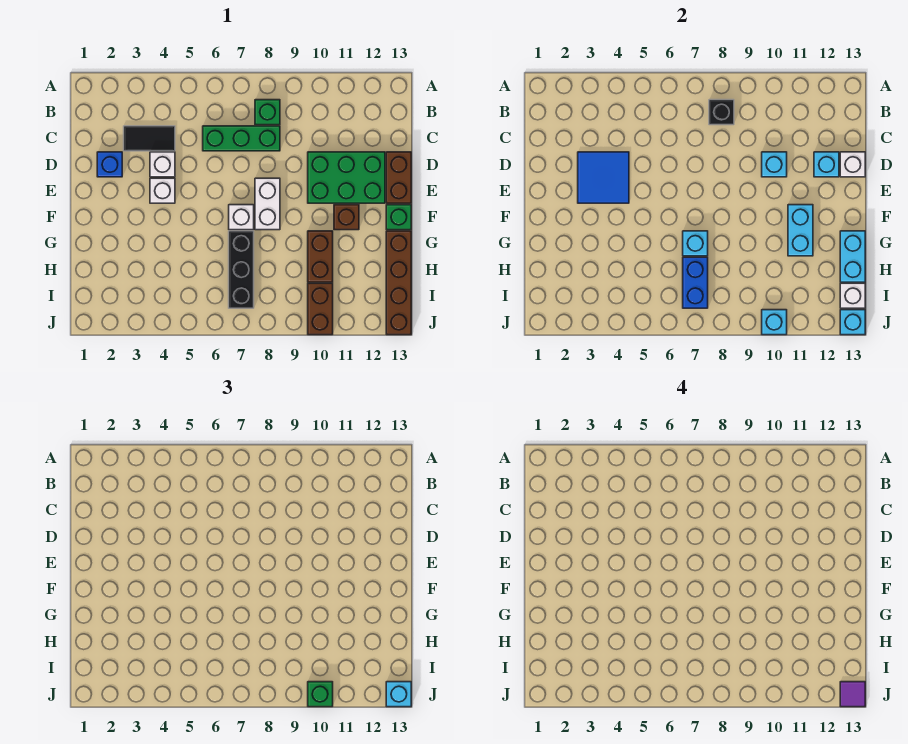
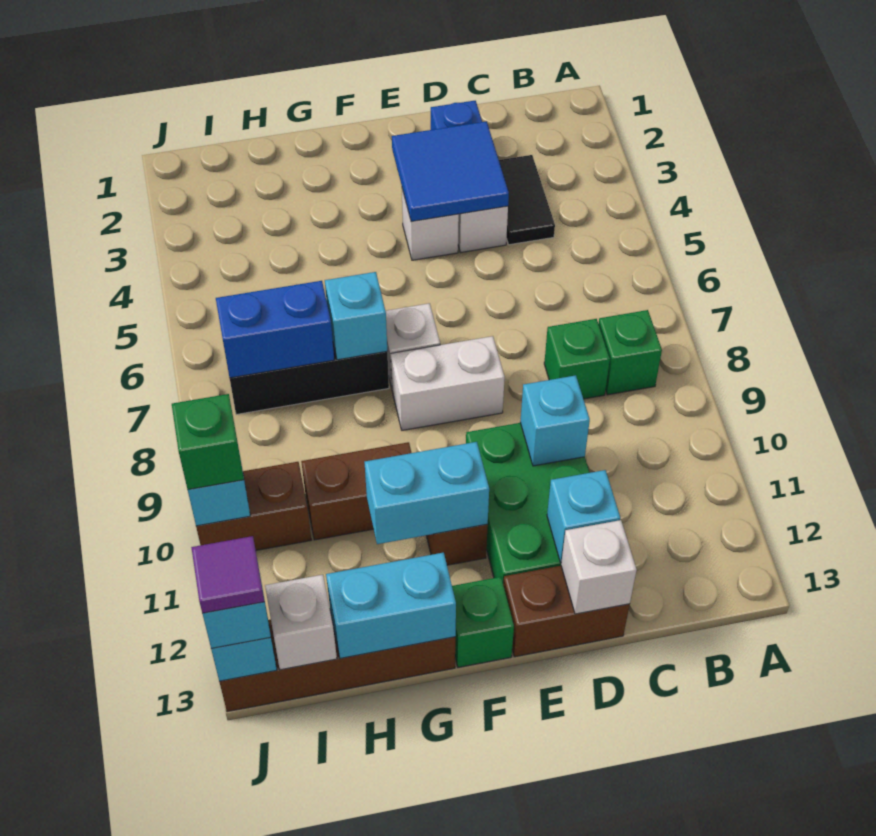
black 1x1 brick [709,100,734,125] -> none
green 1x3 brick [203,126,280,151] -> green 1x1 brick [544,319,610,399]

